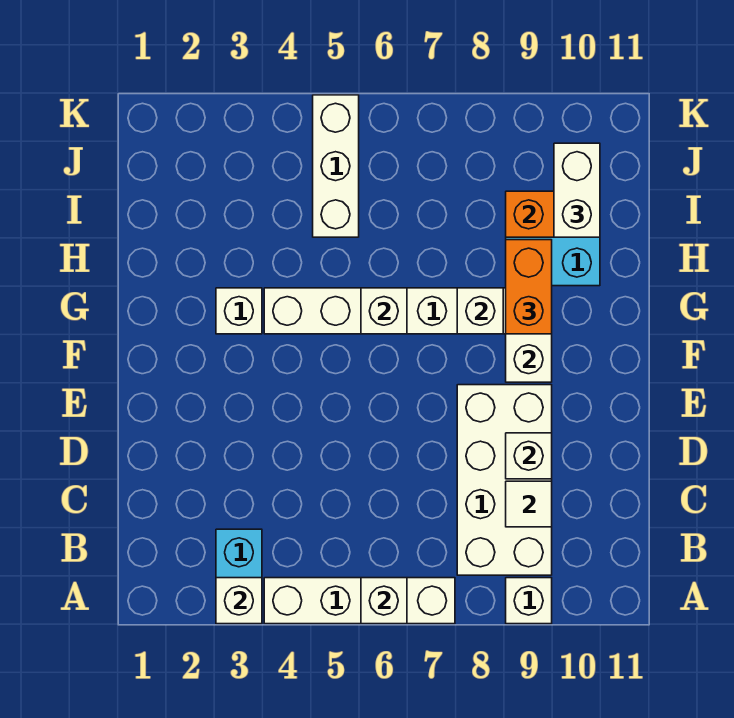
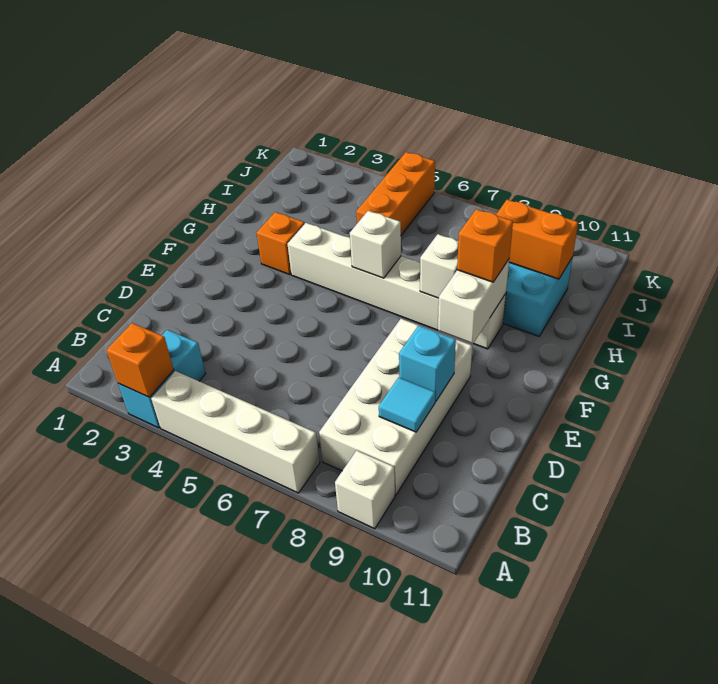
white 1x1 brick [216,578,262,624] -> orange 1x1 brick [106,323,174,397]
white 1x1 brick [361,578,407,624] -> none
white 1x1 tile [506,481,552,527] -> cyan 1x1 tile [379,377,436,432]
white 1x1 brick [506,433,552,479] -> cyan 1x1 brick [399,325,456,401]
white 1x1 brick [216,288,262,334] -> orange 1x1 brick [257,212,305,275]
orange 1x2 brick [506,240,552,334] -> orange 1x1 brick [457,209,513,282]
white 1x3 brick [313,95,359,237] -> orange 1x3 brick [356,152,435,235]
white 1x2 brick [554,143,600,237] -> none

